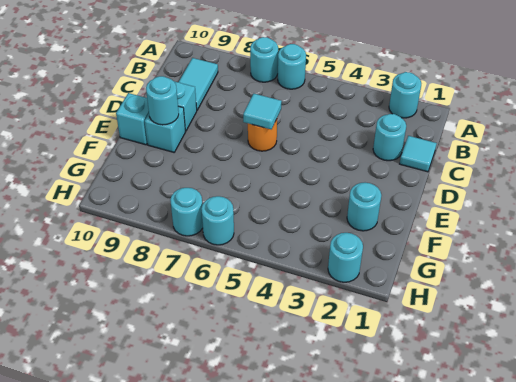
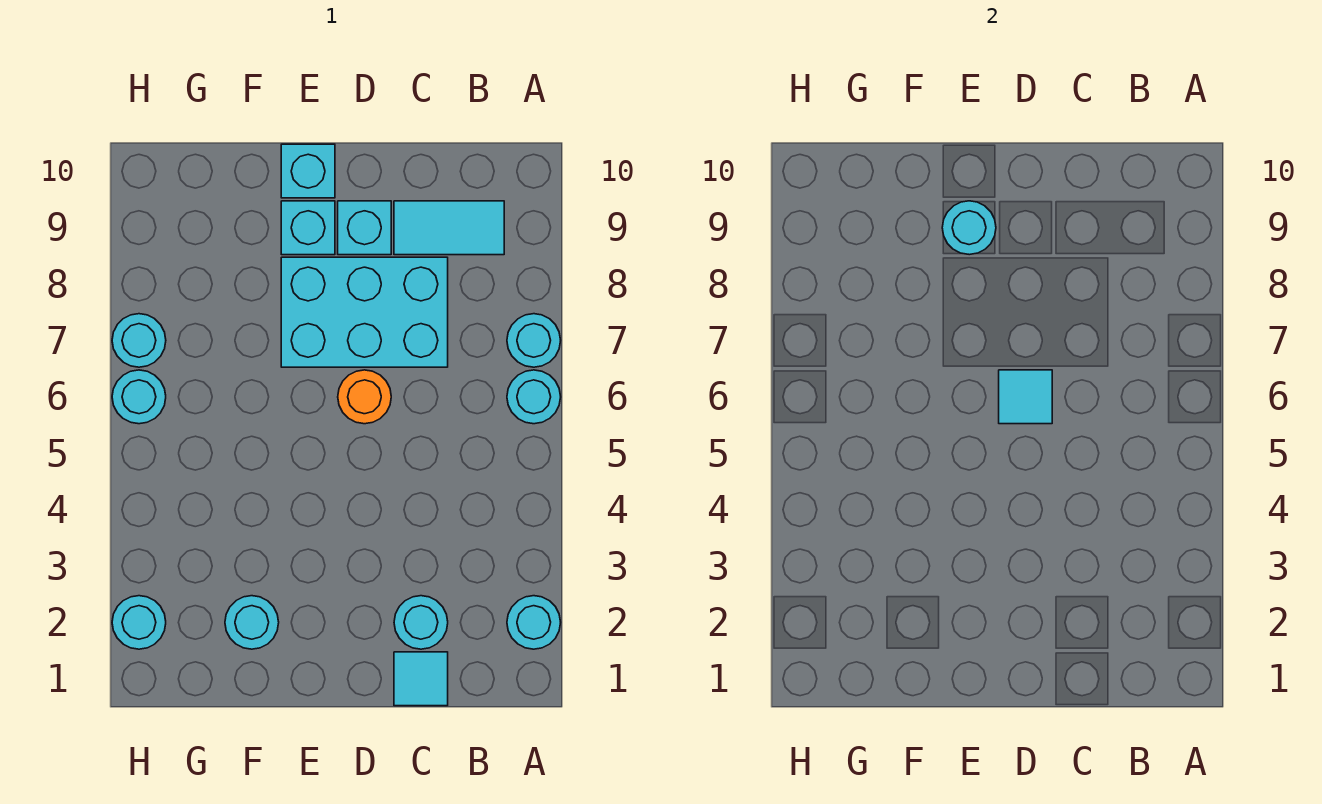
none -> cyan 2x3 brick [281,257,448,367]

